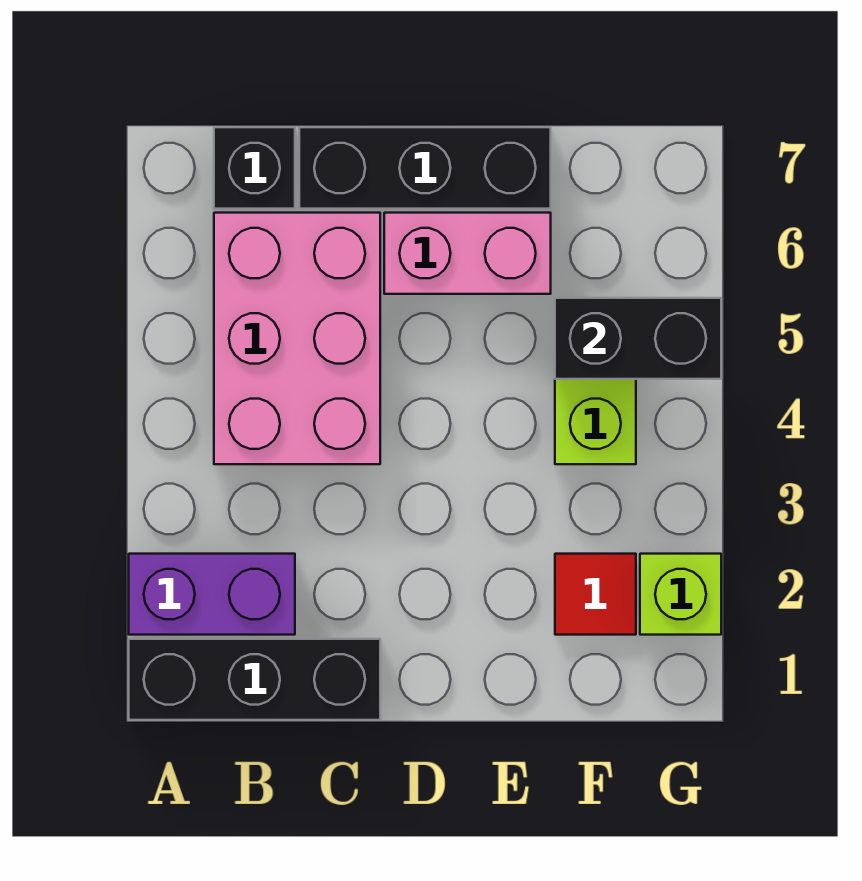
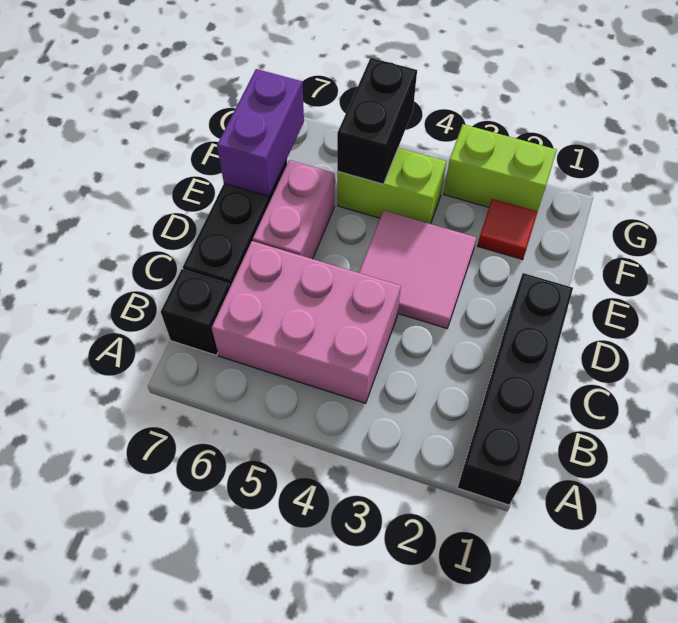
black 1x3 brick [129,639,380,720] -> black 1x4 brick [457,273,573,505]
purple 1x2 brick [129,554,295,635] -> purple 1x2 brick moved to [217,69,304,196]
none -> pink 2x2 tile [359,211,477,328]
lime 1x1 brick [640,554,721,635] -> lime 1x2 brick [444,124,557,212]

